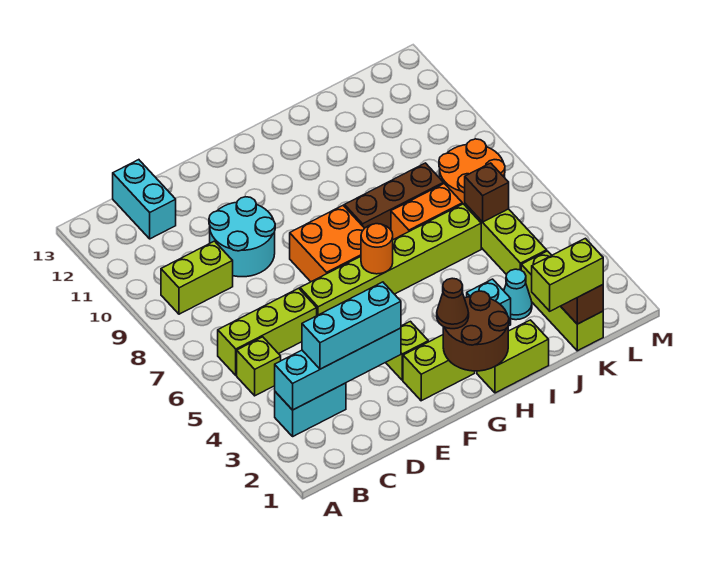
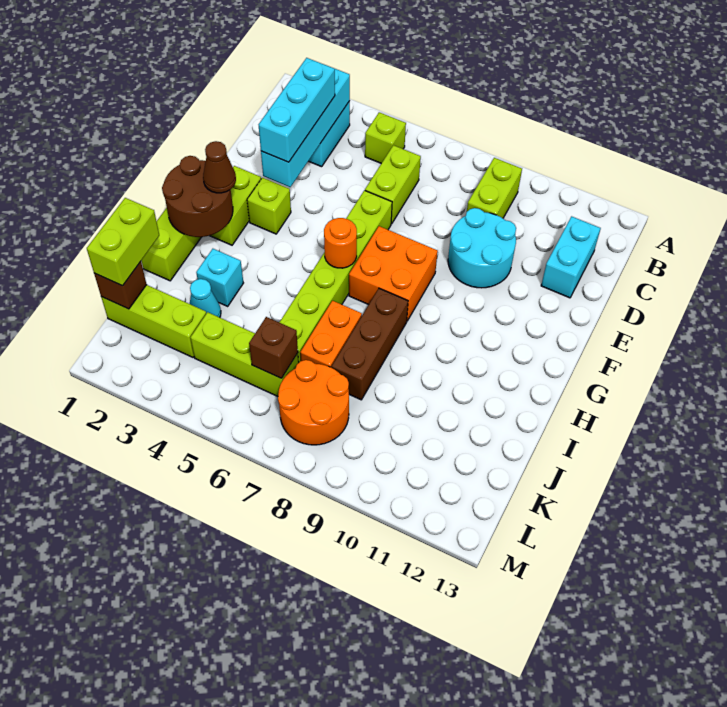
lime 1x3 brick [218,288,317,375] -> lime 1x2 brick [365,145,421,224]
cyan 1x2 brick [113,160,176,239] -> cyan 1x2 brick turned to [541,216,601,298]

